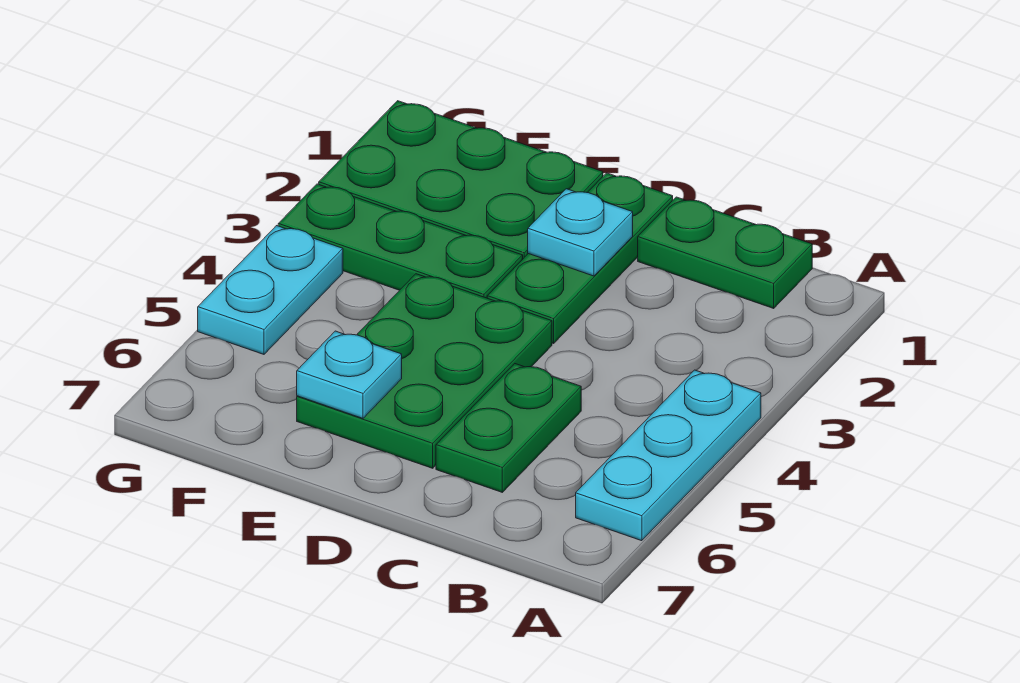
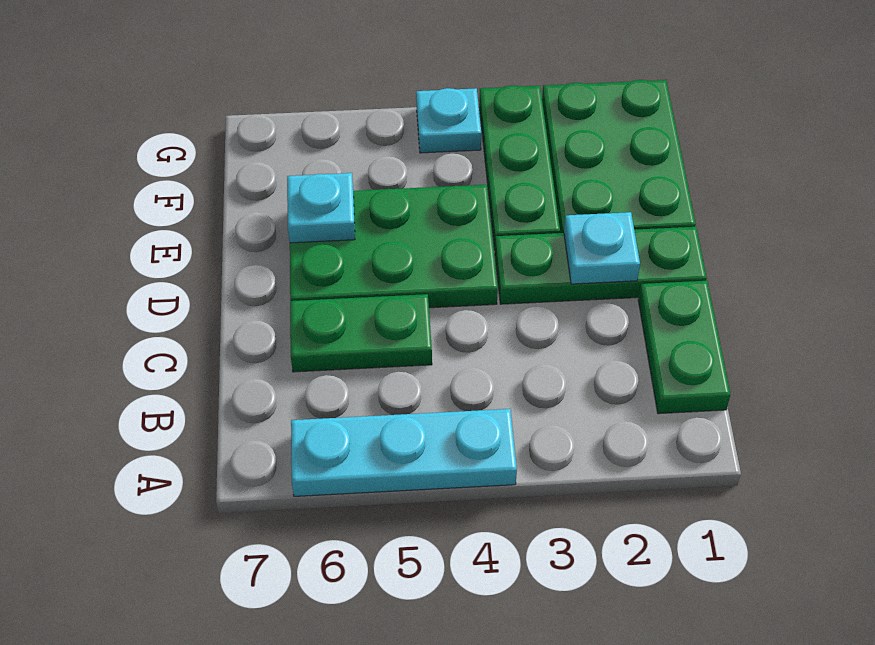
cyan 1x2 plate [198,226,343,354] -> cyan 1x1 plate [416,88,481,153]

